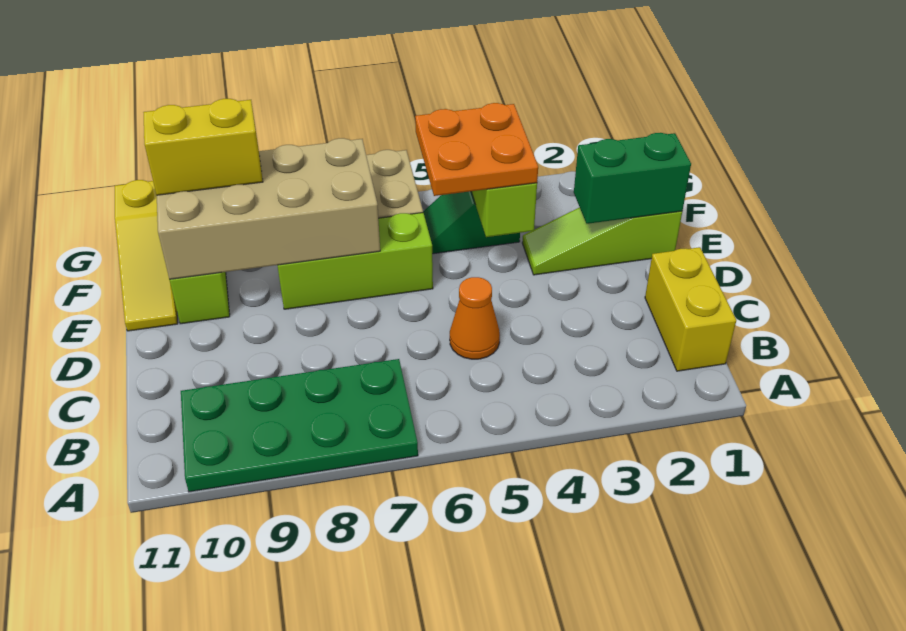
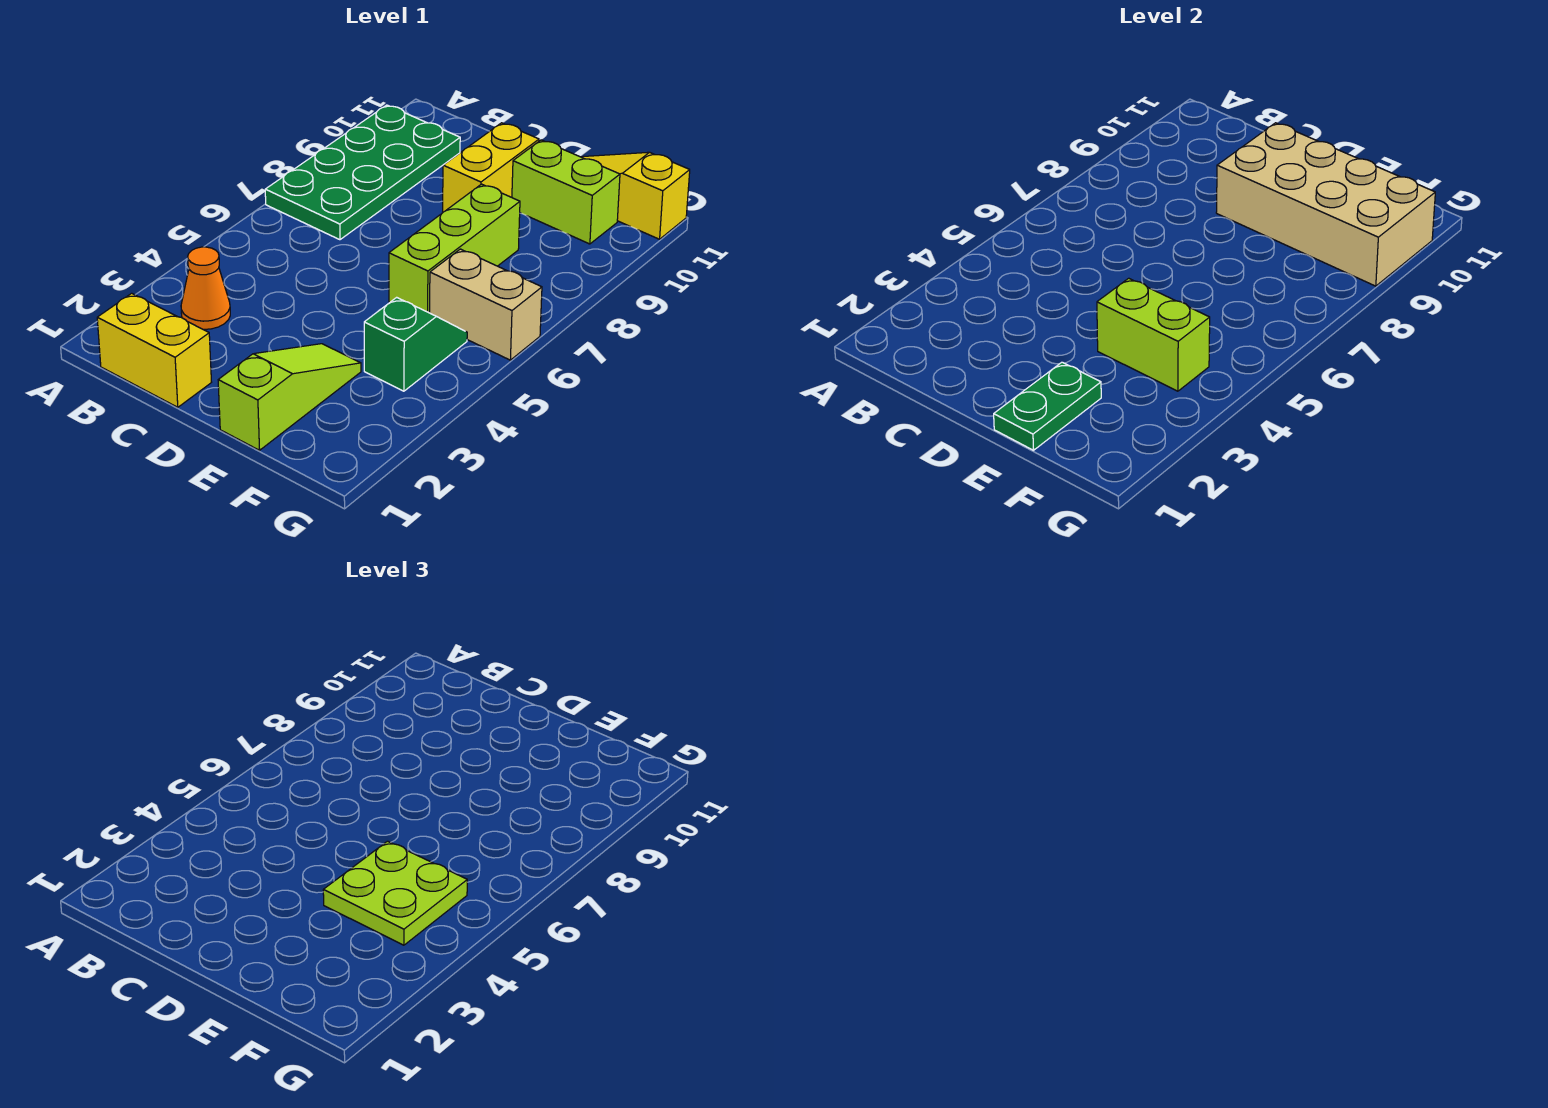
orange 1x1 cone [450,277,500,359] -> orange 1x1 cone moved to [181,247,230,329]
green 1x2 brick [574,133,691,224] -> green 1x2 plate [994,362,1101,450]
orange 2x2 plate [415,103,538,196] -> lime 2x2 plate [323,841,467,945]
tan 2x4 brick [157,138,380,279] -> tan 2x4 brick turned to [1216,123,1435,286]
yellow 1x2 brick [143,99,263,195] -> yellow 1x2 brick moved to [442,123,539,213]

